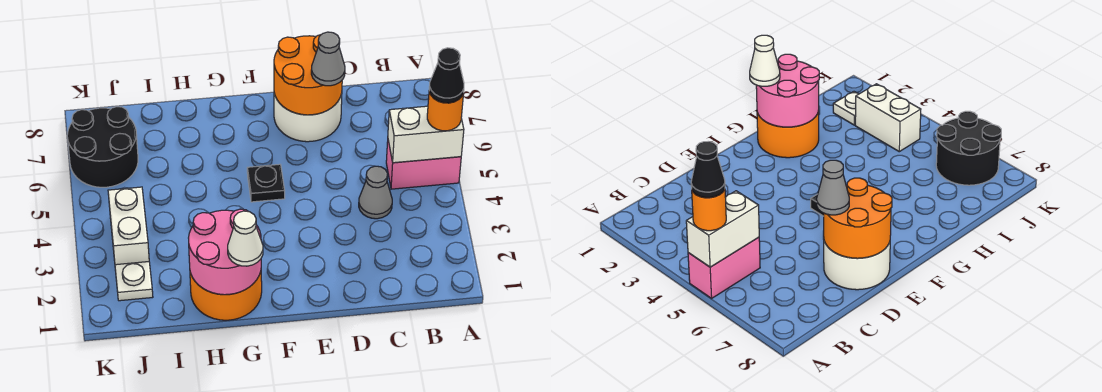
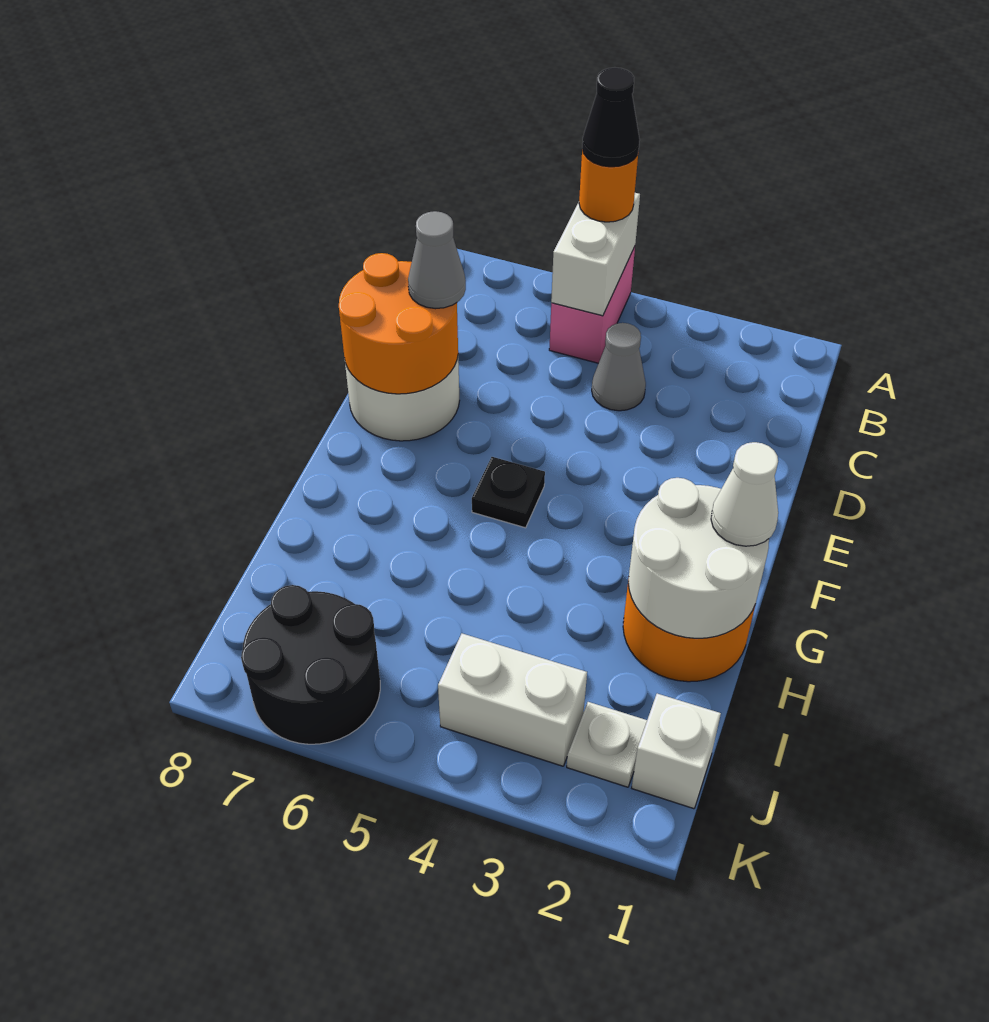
pink 2x2 round brick [189,209,261,295] -> white 2x2 round brick [628,478,769,638]
none -> white 1x1 brick [632,694,721,809]

